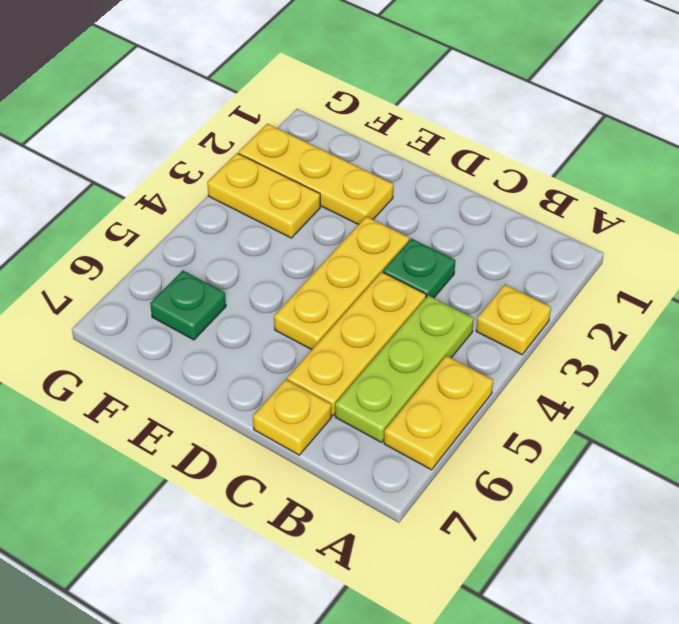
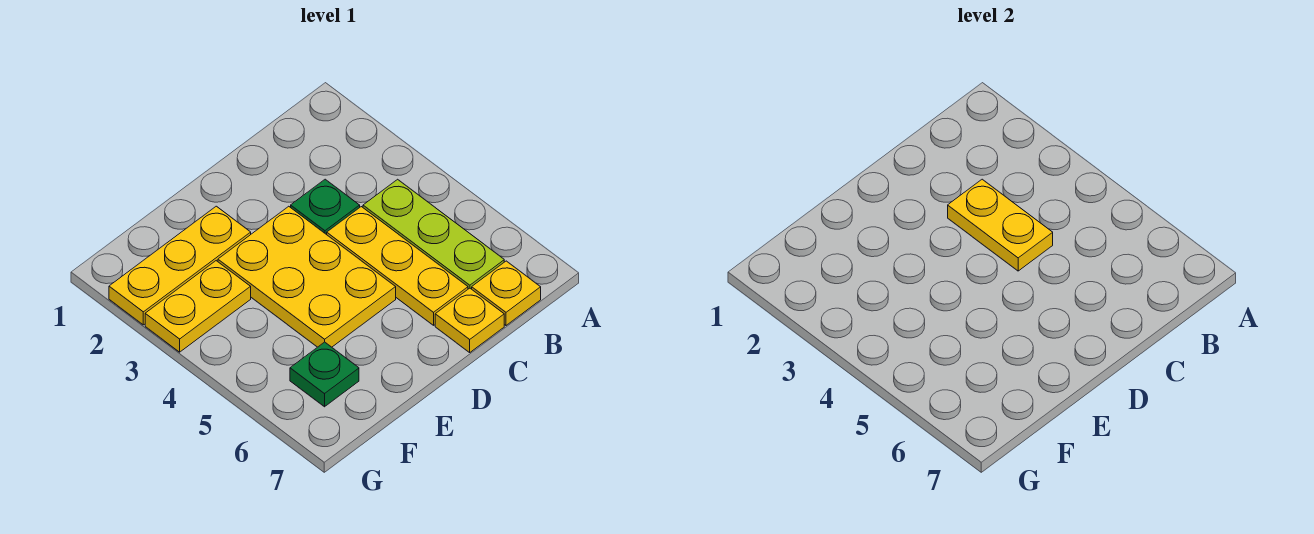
yellow 1x1 plate [476,285,551,355] -> yellow 1x1 plate moved to [472,261,541,325]
yellow 1x2 plate [384,356,493,470] -> yellow 1x2 plate moved to [948,179,1053,271]
yellow 1x3 plate [274,217,409,350] -> yellow 2x3 plate [218,206,396,347]

